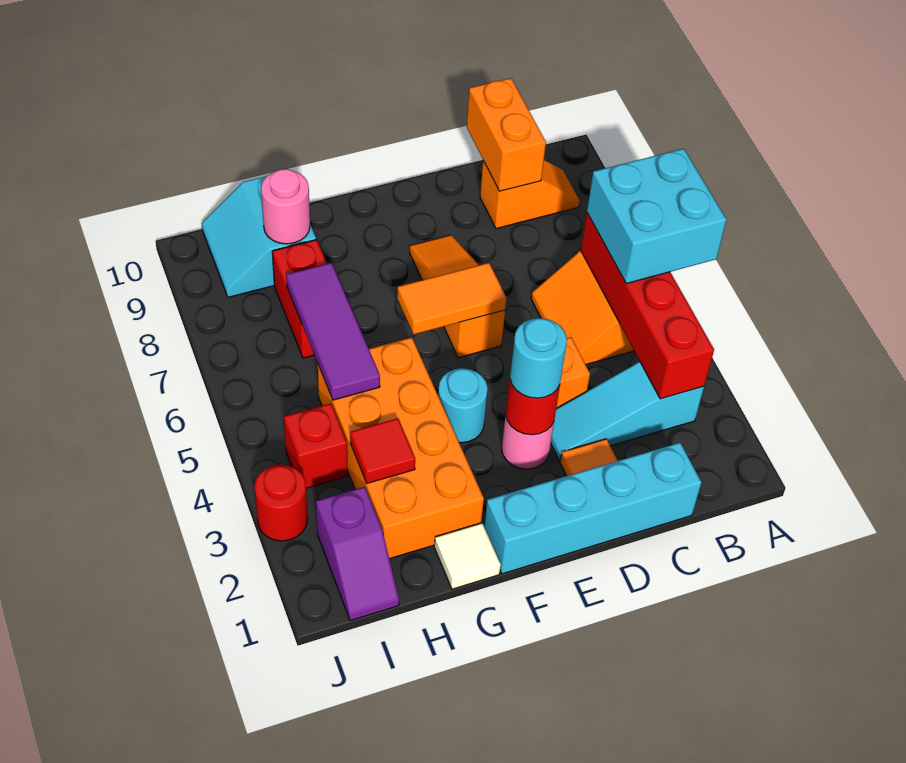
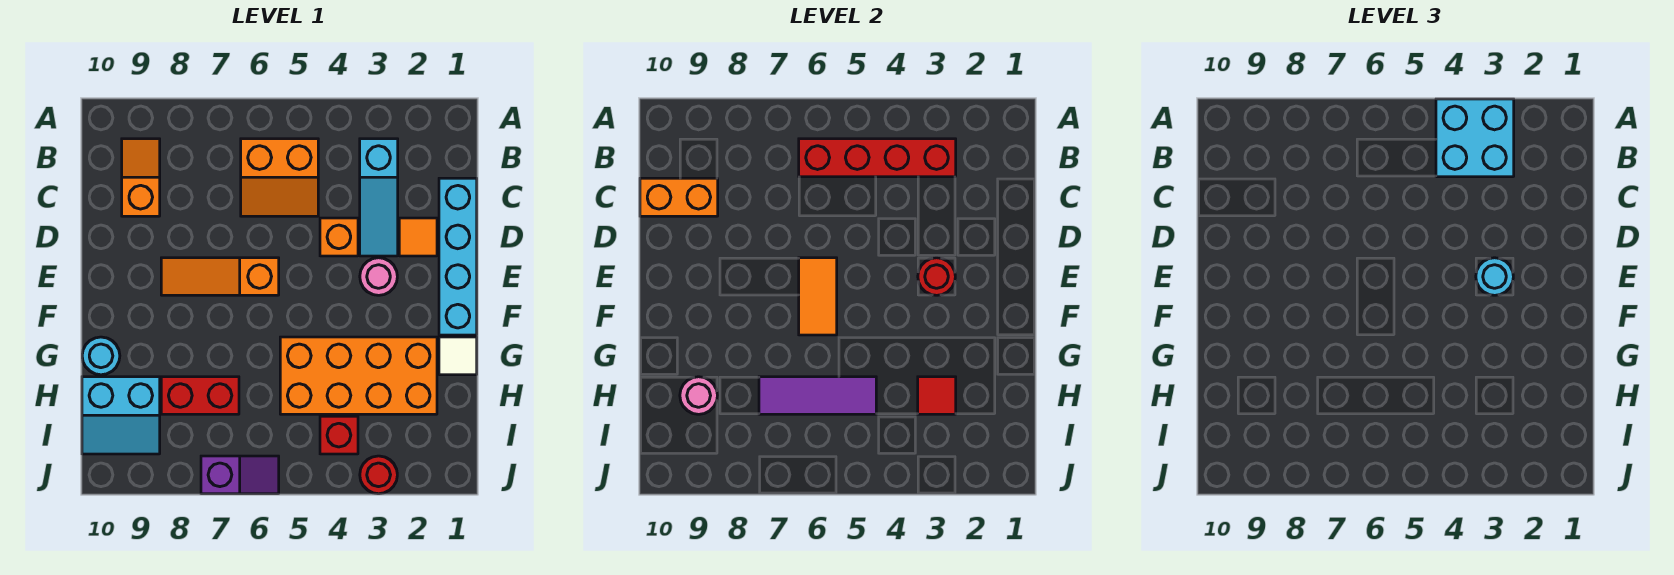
cyan 2x2 brick [587,149,727,284] -> cyan 2x2 brick moved to [1436,99,1514,177]
cyan 1x1 round brick [438,368,488,443] -> cyan 1x1 round brick moved to [82,337,120,375]
purple 1x2 slope [316,487,399,621] -> purple 1x2 slope moved to [201,456,279,494]

